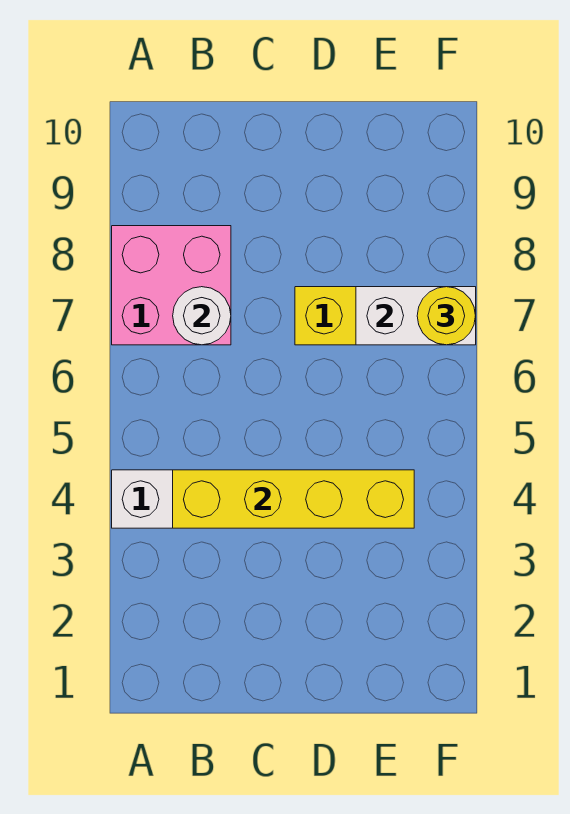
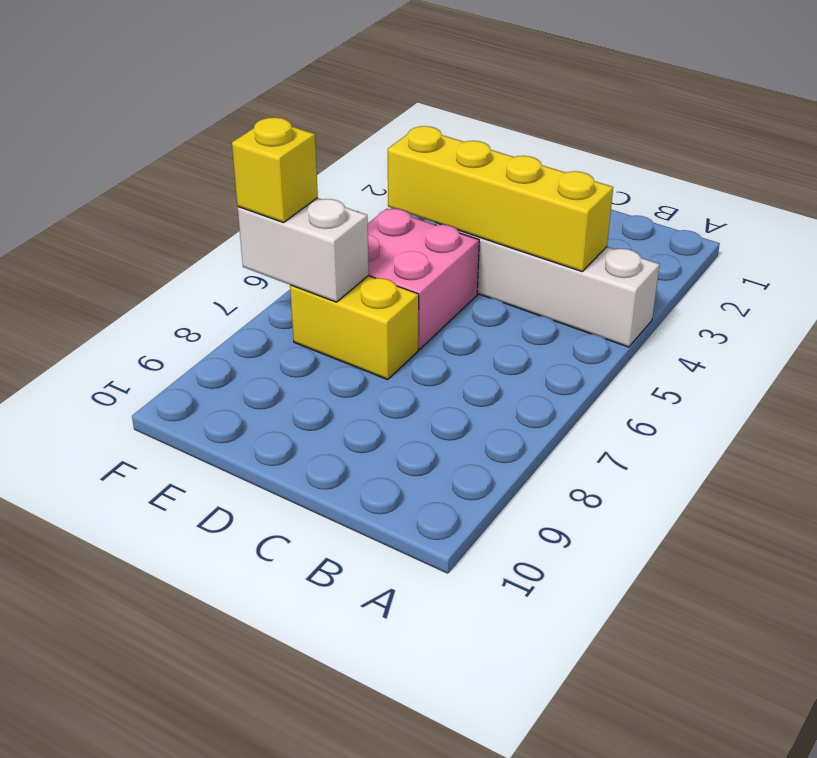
pink 2x2 brick [112,226,231,345] -> pink 2x2 brick moved to [368,209,479,349]
white 1x1 round brick [173,287,231,345] -> none
yellow 1x1 round brick [417,287,476,345] -> yellow 1x1 brick [232,117,318,223]

